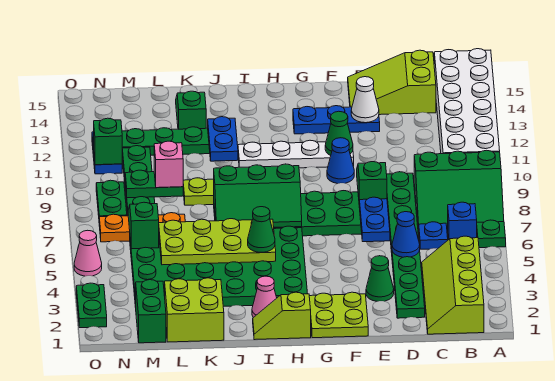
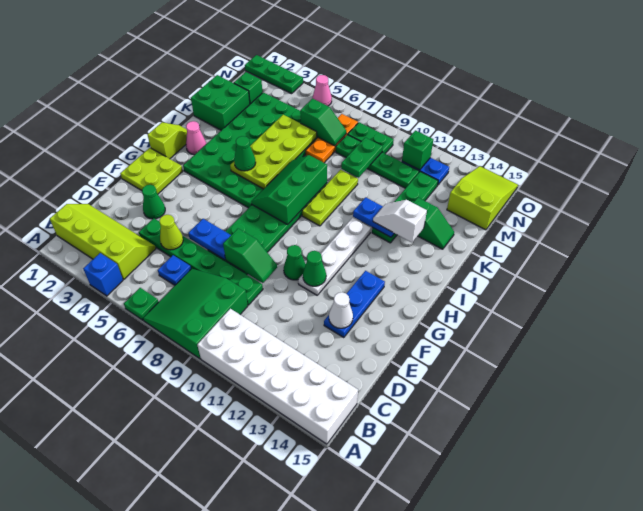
blue 1x1 brick [448,202,477,240] -> blue 1x1 brick moved to [83,253,123,296]
lime 2x3 slope [348,50,436,115] -> lime 2x3 slope moved to [447,166,518,230]
green 1x8 plate [387,172,425,318] -> green 1x6 plate [139,218,263,305]
blue 1x1 cone [392,212,420,257] -> lime 1x1 cone [159,215,183,250]
blue 1x1 cone [327,138,354,184] -> green 1x1 cone [284,245,306,280]
none -> white 1x2 slope [373,200,427,242]
lime 2x2 brick [165,278,224,342] -> green 2x2 brick [191,75,250,130]
pink 1x1 brick [154,141,183,188] -> none
green 1x2 brick [136,280,166,343] -> green 1x1 brick [234,72,263,104]
green 1x2 plate [76,283,107,328] -> green 1x3 plate [245,55,303,94]

